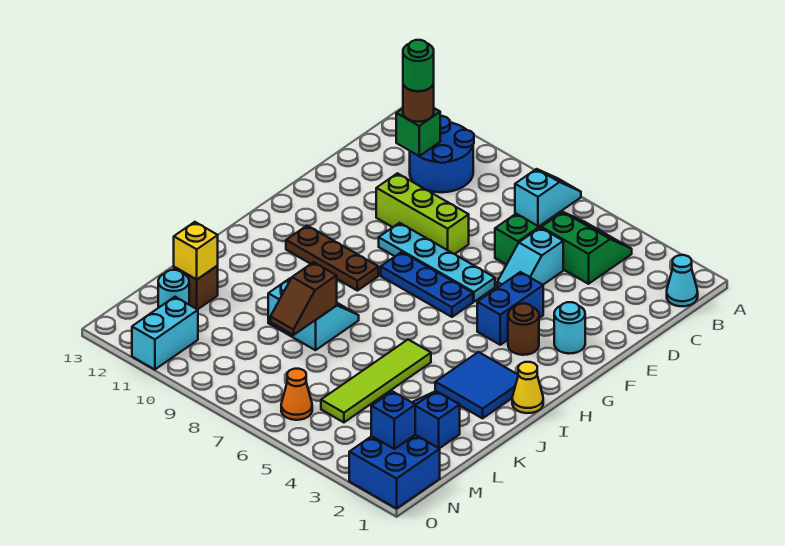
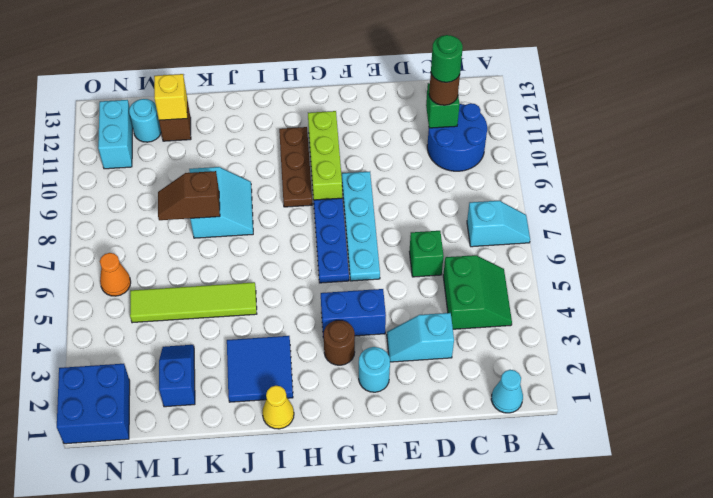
cyan 1x2 slope [497,228,563,288] -> cyan 1x2 slope moved to [387,313,454,362]
lime 1x3 brick [376,173,469,254] -> lime 1x3 brick moved to [308,111,342,200]
blue 1x1 brick [371,391,415,449] -> none
cyan 1x2 brick [132,297,198,370] -> cyan 1x2 brick turned to [98,100,133,169]

